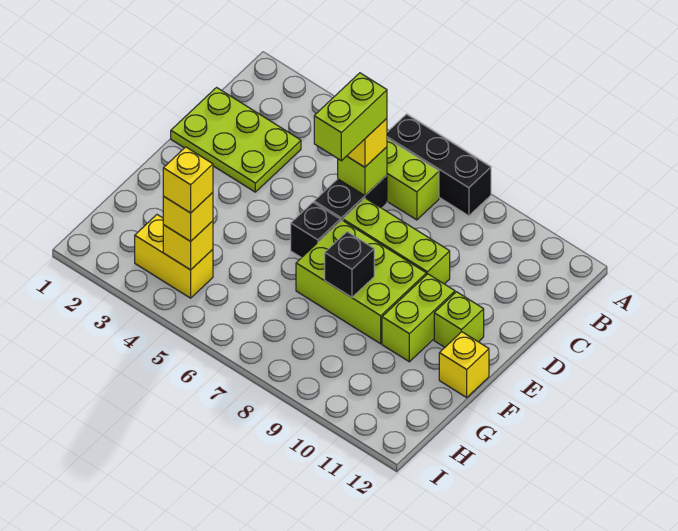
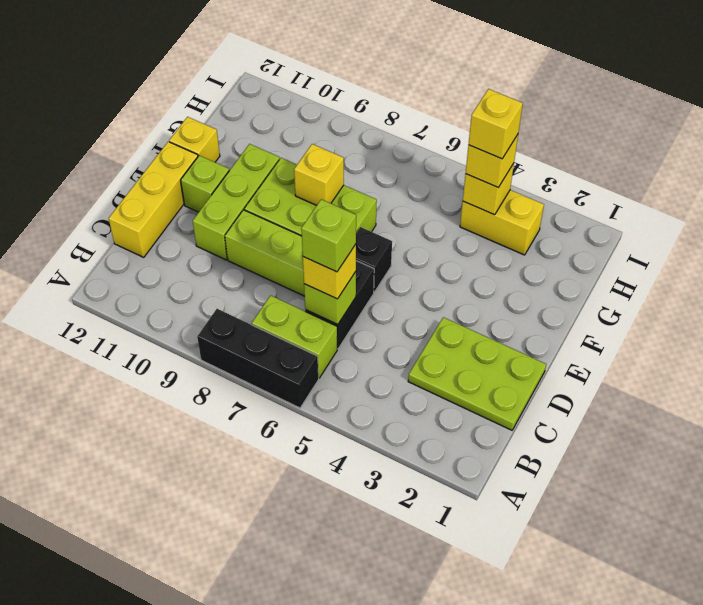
lime 1x2 brick [314,73,387,161] -> lime 1x1 brick [301,199,356,272]
none -> yellow 1x3 brick [109,142,198,257]
lime 1x2 brick [382,274,455,362] -> lime 1x3 brick [193,144,280,260]
black 1x1 brick [325,232,374,297] -> yellow 1x1 brick [294,144,344,205]

